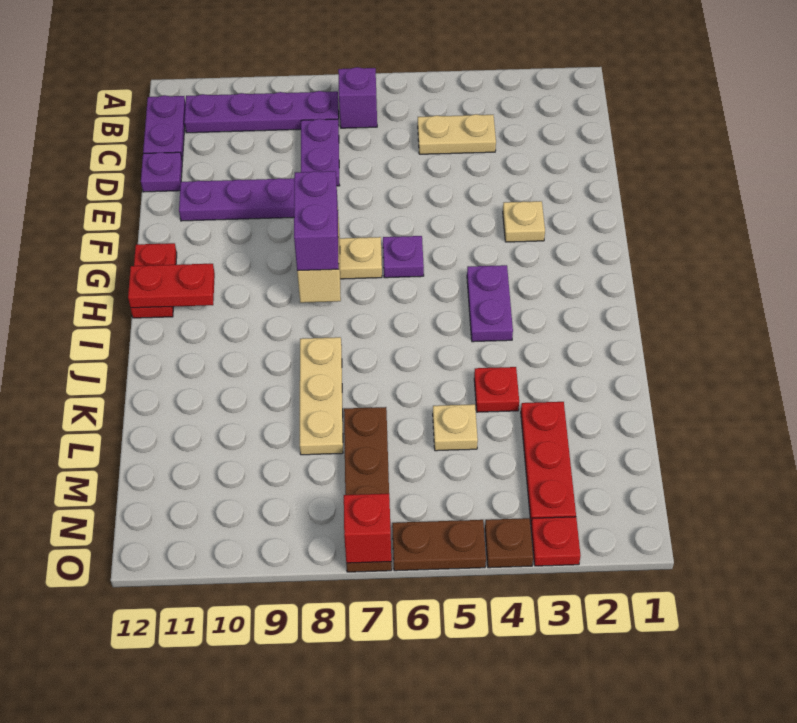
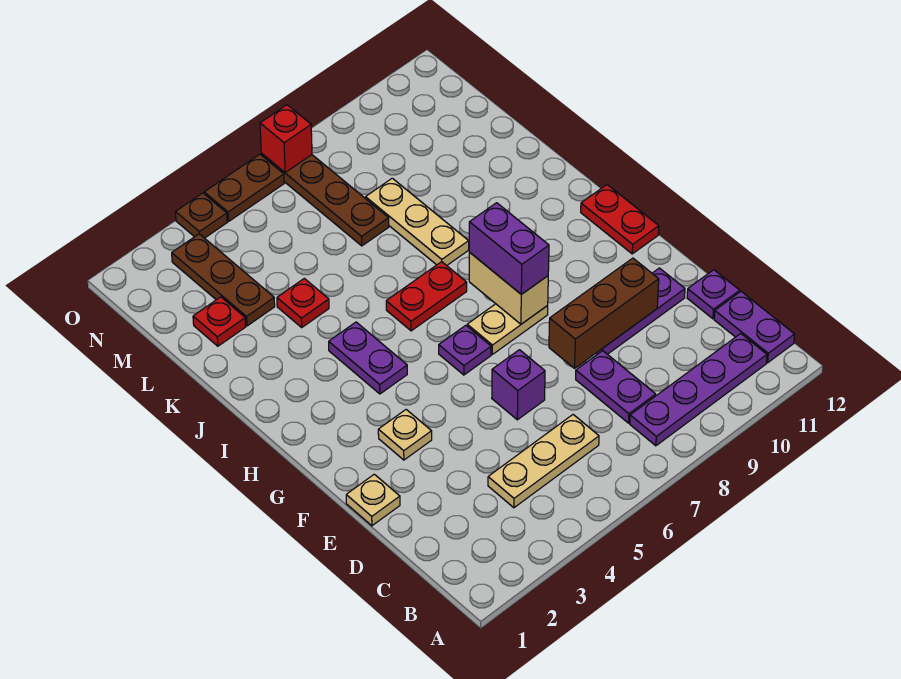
purple 1x1 brick [338,67,377,128] -> purple 1x1 brick moved to [492,350,545,420]
tan 1x2 plate [418,114,496,154] -> tan 1x3 plate [488,415,599,508]
none -> brown 1x3 brick [549,258,659,368]
red 1x2 plate [128,264,215,308] -> red 1x2 plate moved to [386,262,467,331]
red 1x3 plate [521,402,576,523] -> brown 1x3 plate [172,234,275,326]
tan 1x1 plate [433,404,478,451] -> tan 1x1 plate moved to [346,474,400,526]
red 1x1 plate [531,517,581,566] -> red 1x1 plate moved to [193,297,246,346]

